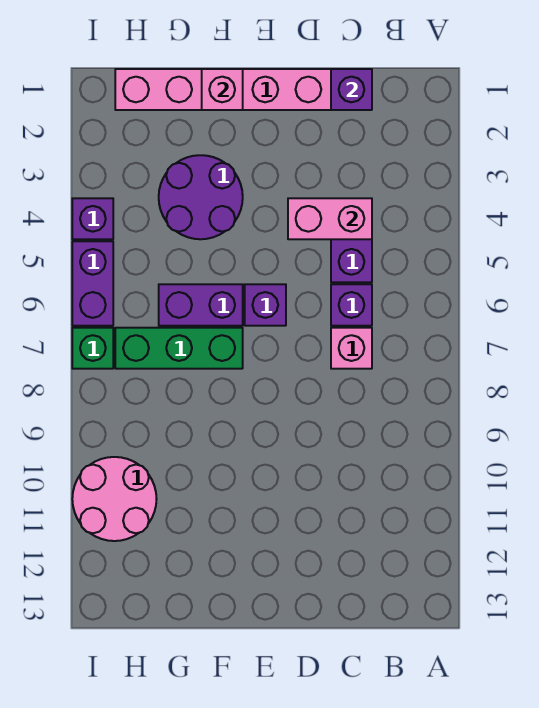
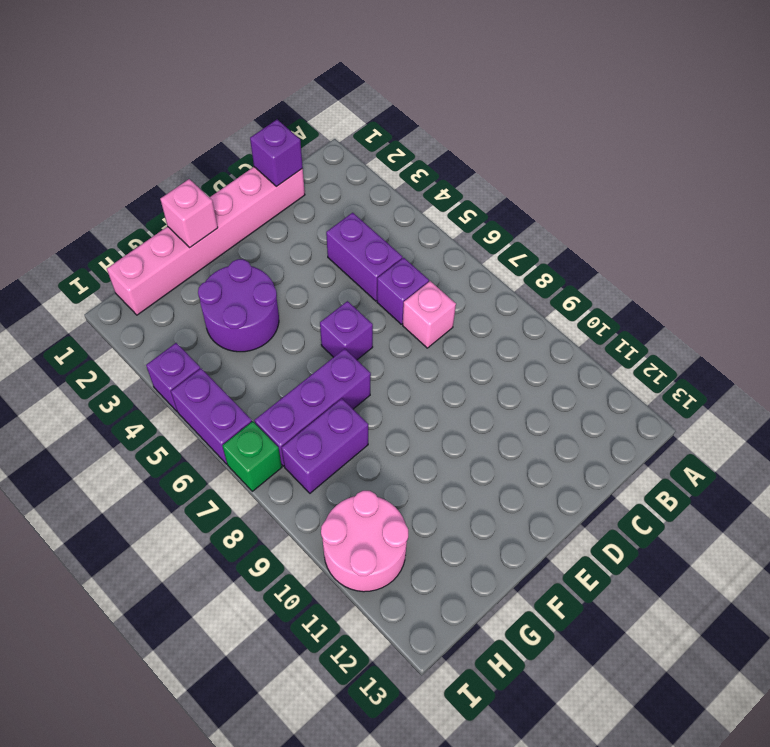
pink 1x2 brick [288,198,372,239] -> none
purple 1x2 brick [159,284,243,326] -> purple 1x2 brick moved to [281,399,368,493]
green 1x3 brick [115,328,243,369] -> purple 1x3 brick [255,349,371,466]

